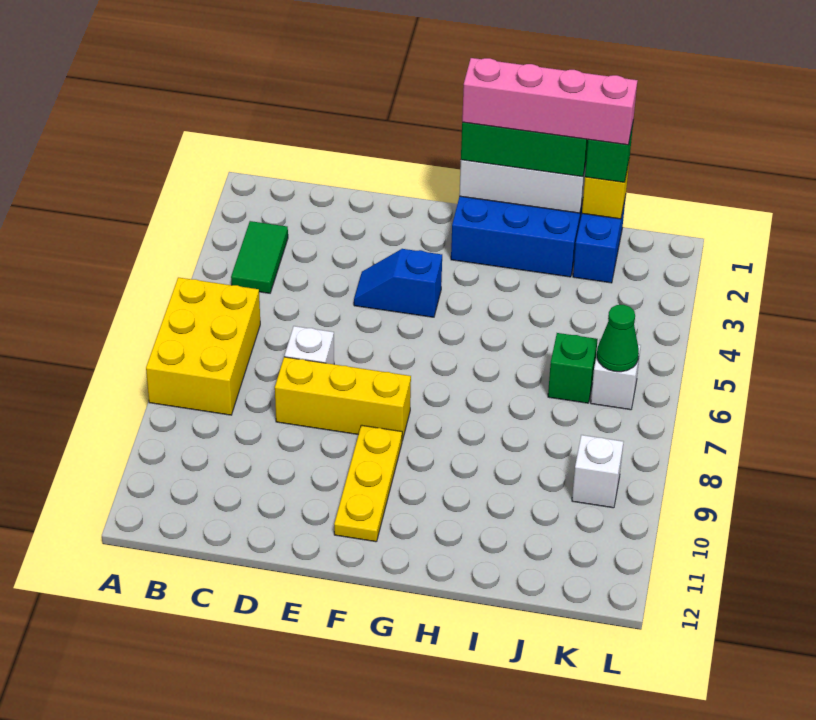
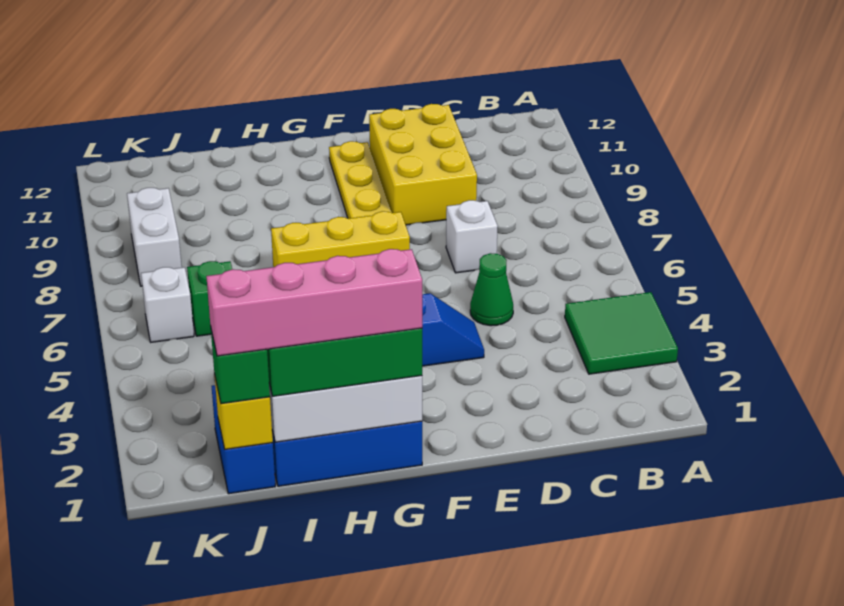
yellow 2x3 brick [146,278,260,415] -> yellow 2x3 brick moved to [369,104,477,225]
green 1x2 tile [231,221,288,293] -> green 2x2 tile [565,292,678,374]
yellow 1x3 brick [275,357,411,441] -> yellow 1x3 brick moved to [271,211,410,267]
green 1x1 cone [597,305,639,372] -> green 1x1 cone moved to [470,253,513,326]
white 1x1 brick [572,435,623,508] -> white 1x2 brick [127,188,182,286]

